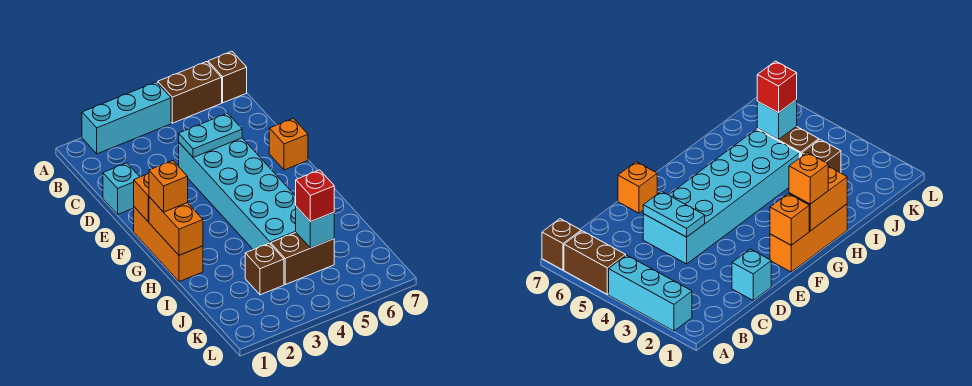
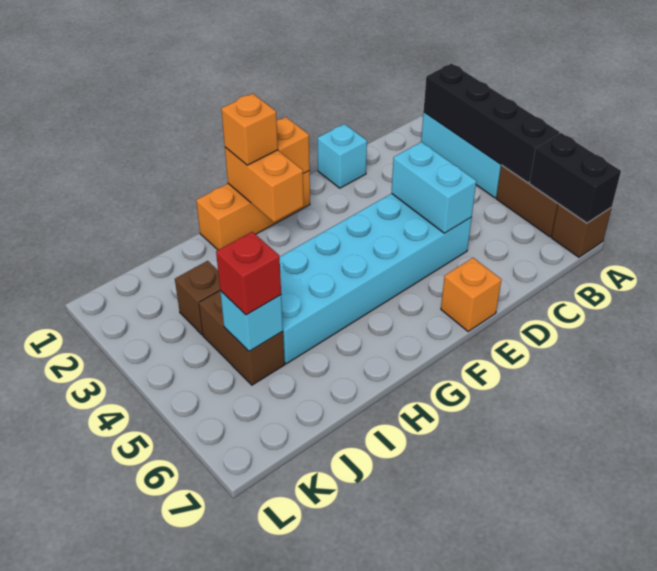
none -> black 1x4 brick [424,63,560,183]
none -> black 1x2 brick [529,133,621,223]
cyan 1x2 plate [179,113,242,157] -> cyan 1x2 brick [391,142,476,233]
orange 1x2 brick [149,197,203,255] -> orange 1x2 brick turned to [225,147,304,222]

